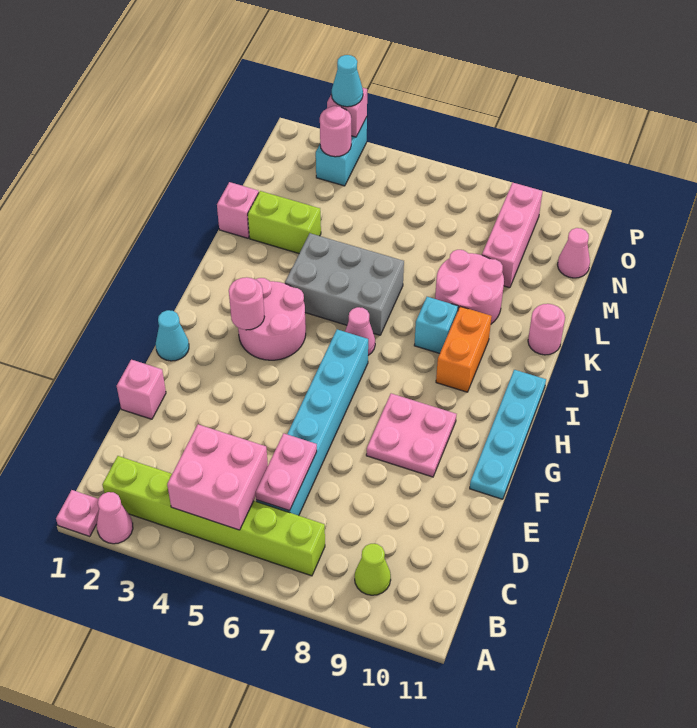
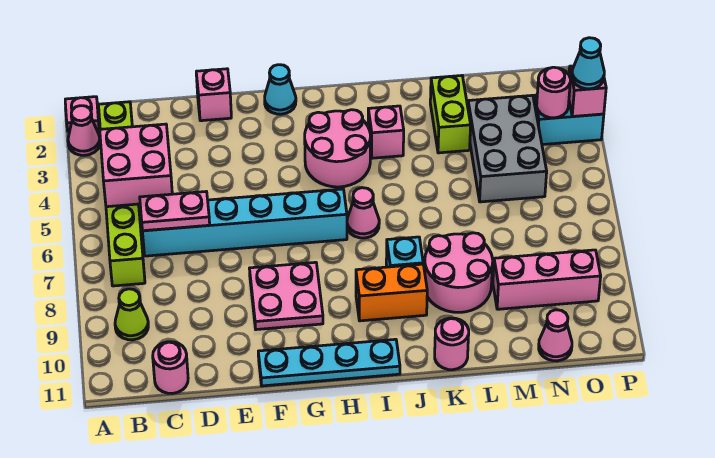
pink 1x1 round brick [229,277,264,330] -> pink 1x1 round brick moved to [153,342,188,394]
grey 2x3 brick [285,233,404,335] -> grey 2x3 brick moved to [468,95,547,202]
pink 1x1 brick [217,182,259,238] -> pink 1x1 brick moved to [368,106,404,158]

